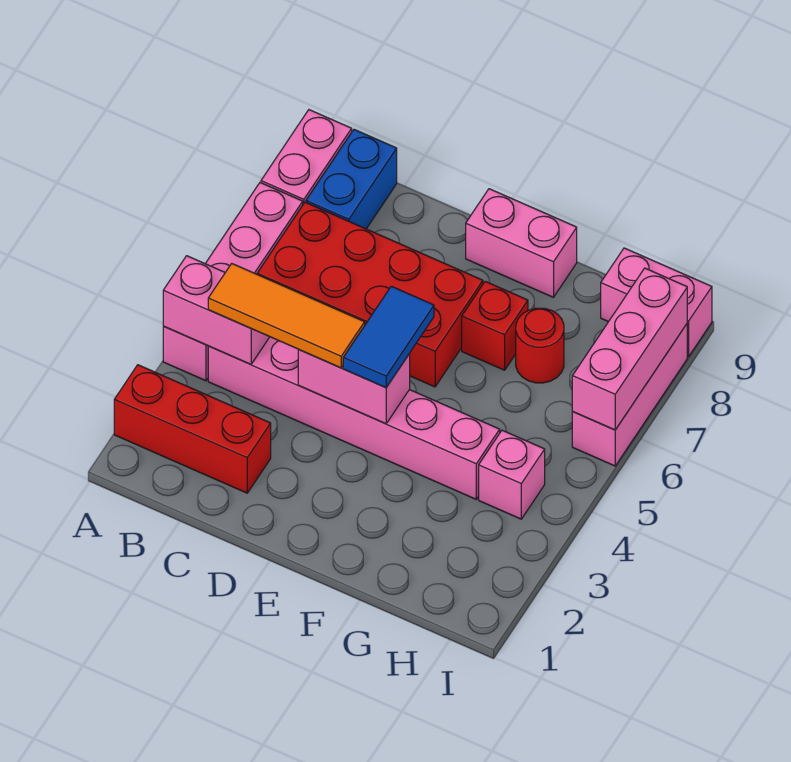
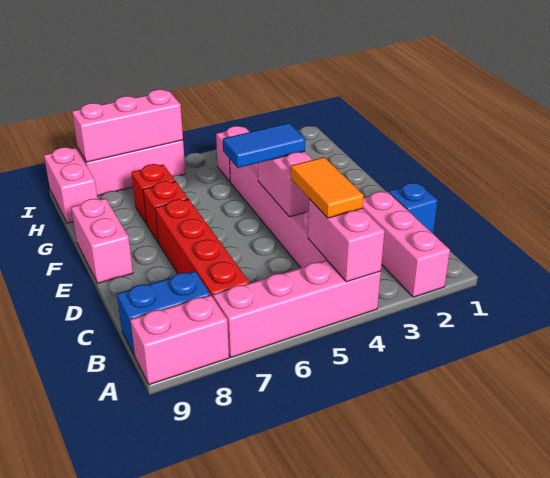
red 1x3 brick [114,365,271,493] -> pink 1x3 brick [363,192,450,297]
orange 1x3 tile [208,264,365,368] -> orange 1x2 tile [291,157,364,218]
red 2x4 brick [257,202,483,387] -> red 1x4 brick [155,199,250,297]
none -> blue 1x1 brick [388,183,438,234]
red 1x1 round brick [516,308,564,383] -> red 1x1 brick [132,164,175,224]

